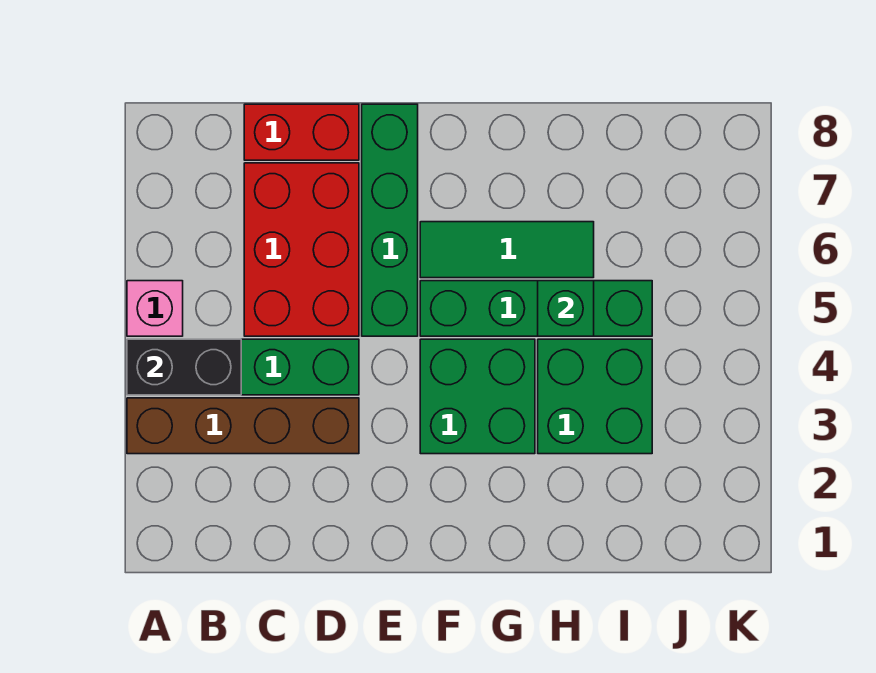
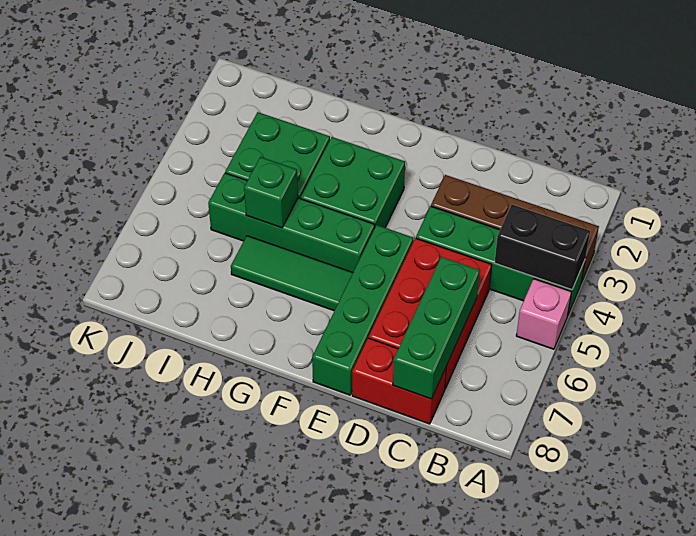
none -> green 1x3 brick [393,257,480,399]

